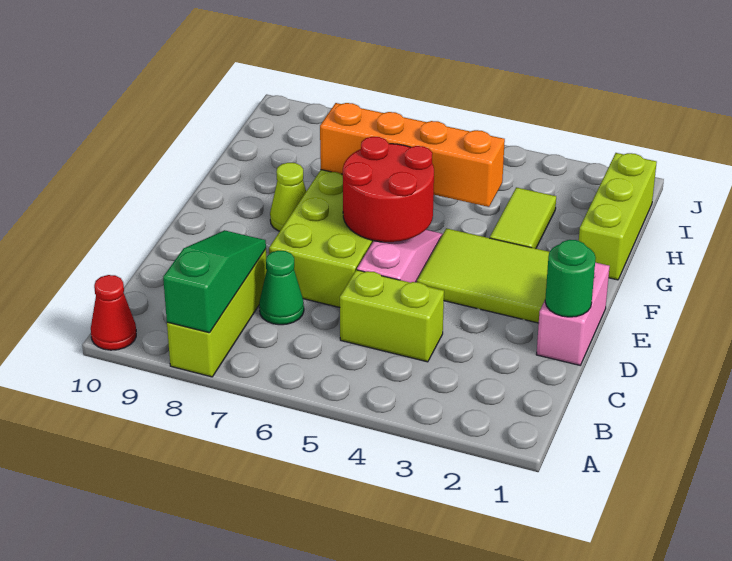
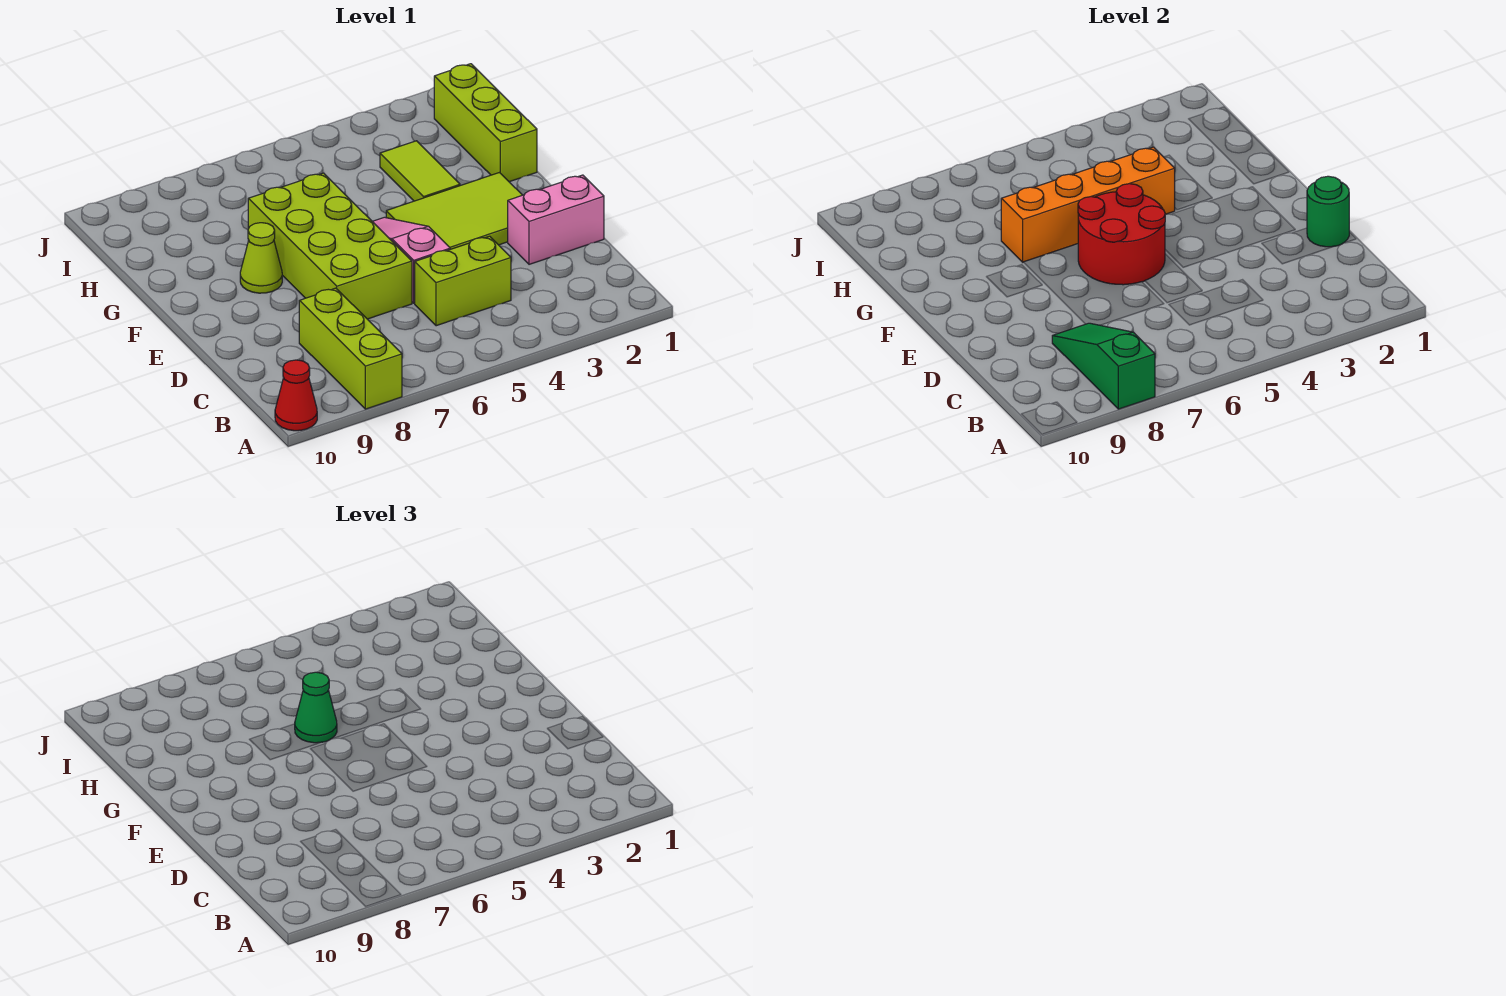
green 1x1 cone [259,251,304,325] -> green 1x1 cone moved to [295,672,337,743]
pink 1x2 brick [536,262,610,365] -> pink 1x2 brick turned to [508,175,604,264]

